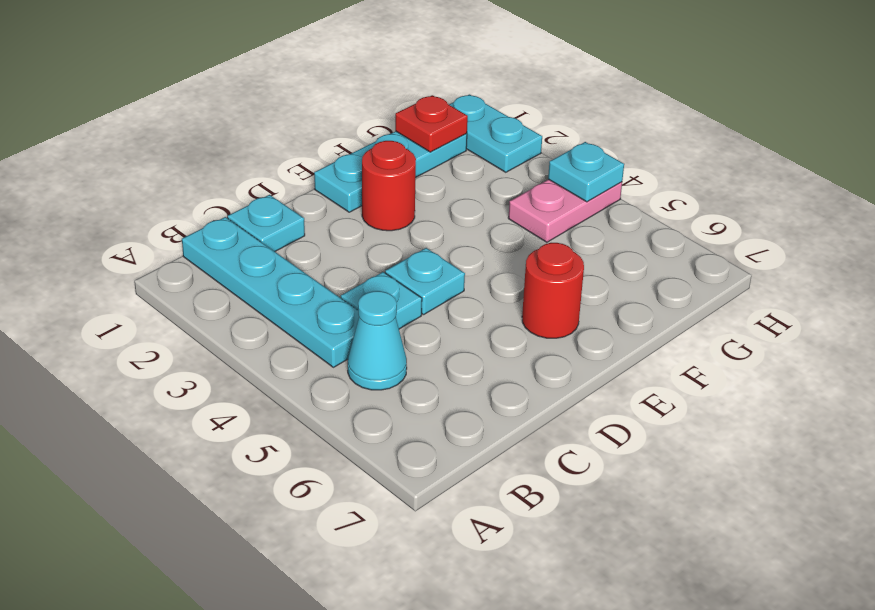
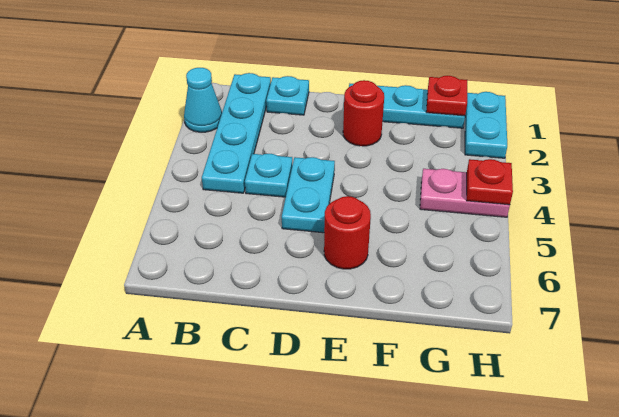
cyan 1x1 cone [348,291,407,390] -> cyan 1x1 cone moved to [184,68,222,132]
cyan 1x1 plate [385,248,465,315] -> cyan 1x2 plate [282,157,335,233]
cyan 1x1 plate [548,142,624,202] -> red 1x1 plate [467,159,513,205]

